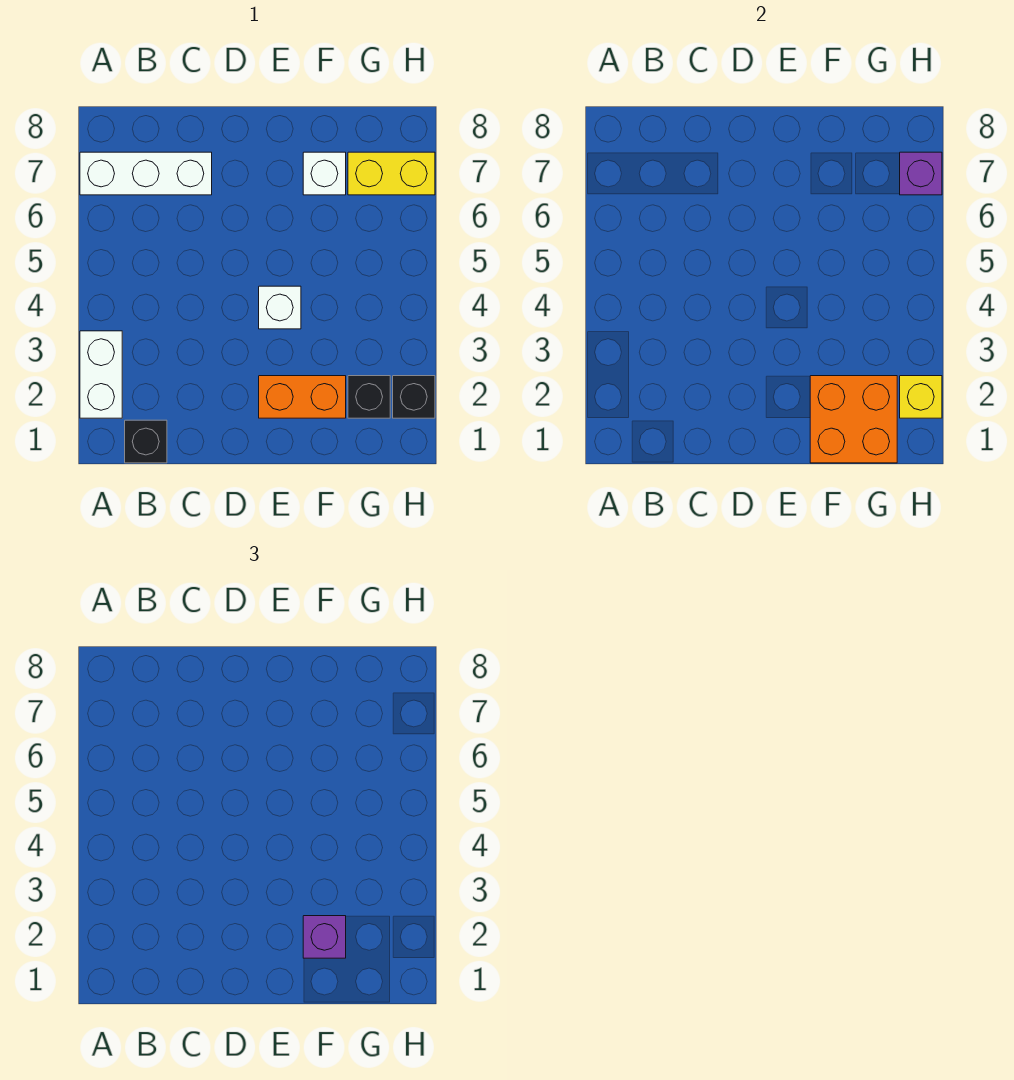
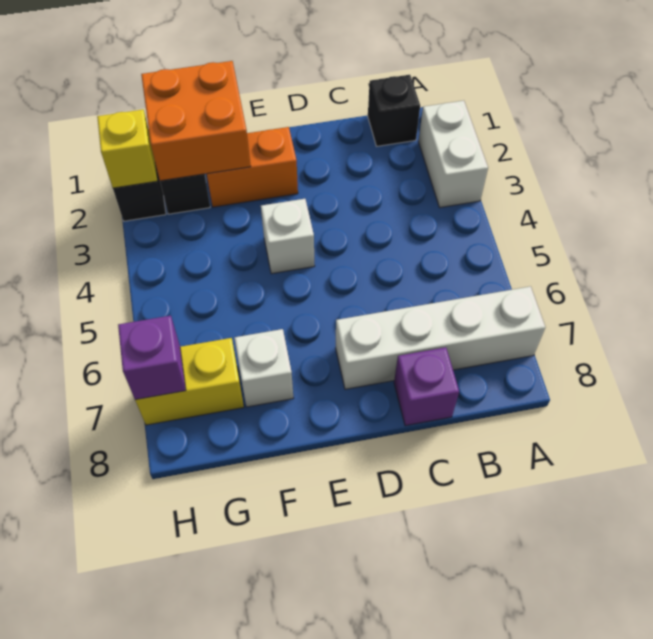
white 1x3 brick [80,152,212,195] -> white 1x4 brick [336,286,545,389]
purple 1x1 brick [303,916,346,958] -> purple 1x1 brick moved to [394,347,459,426]

